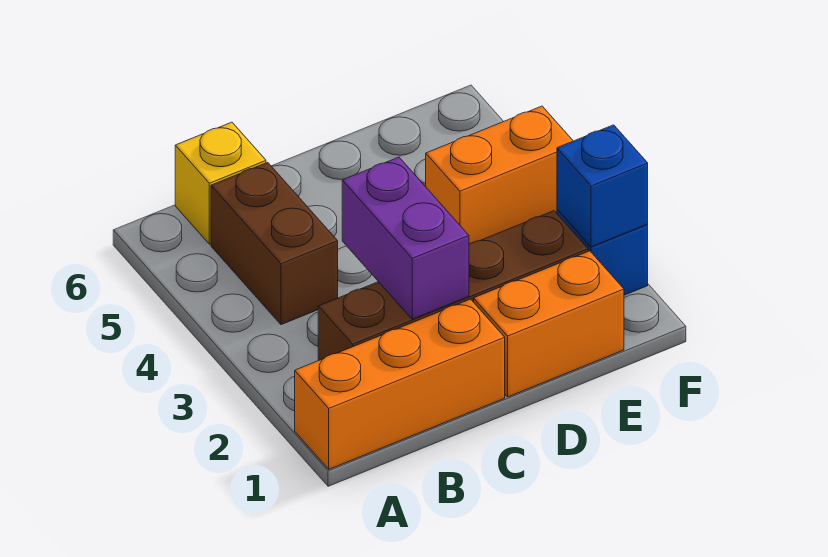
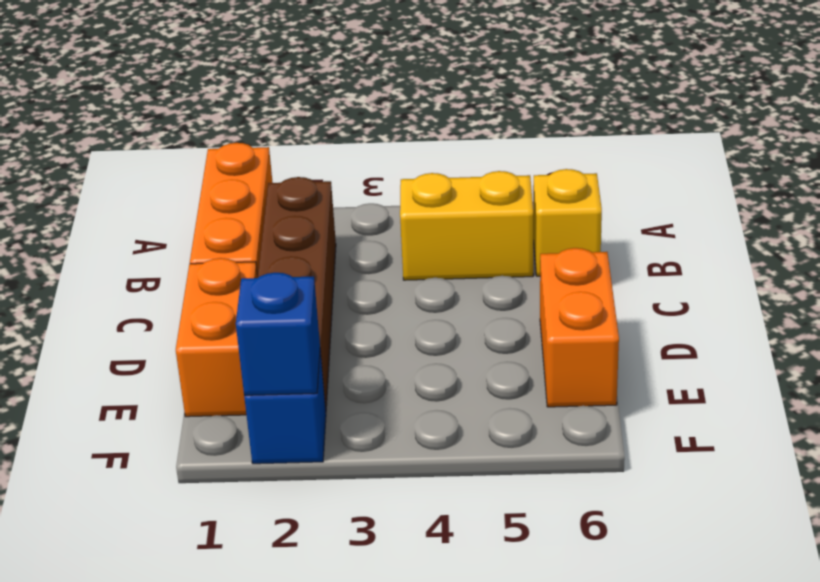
brown 1x2 brick [211,162,338,325] -> yellow 1x2 brick [400,171,533,280]
purple 1x2 brick [342,157,469,319] -> none
orange 1x2 brick [426,106,573,244] -> orange 1x2 brick moved to [540,248,619,407]

